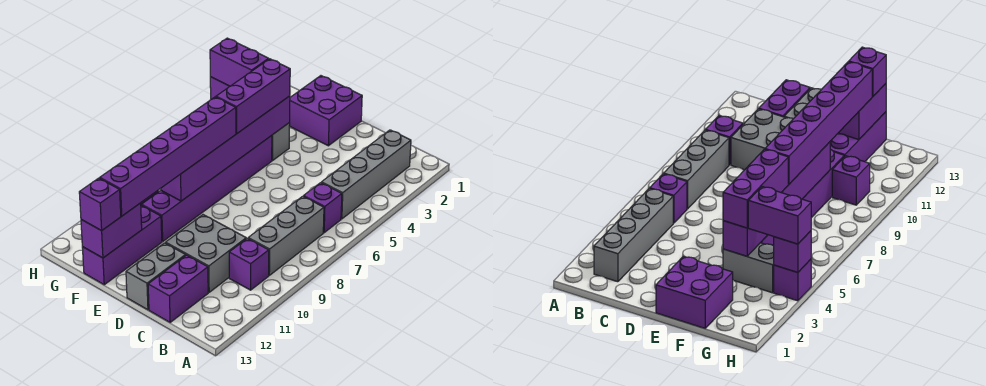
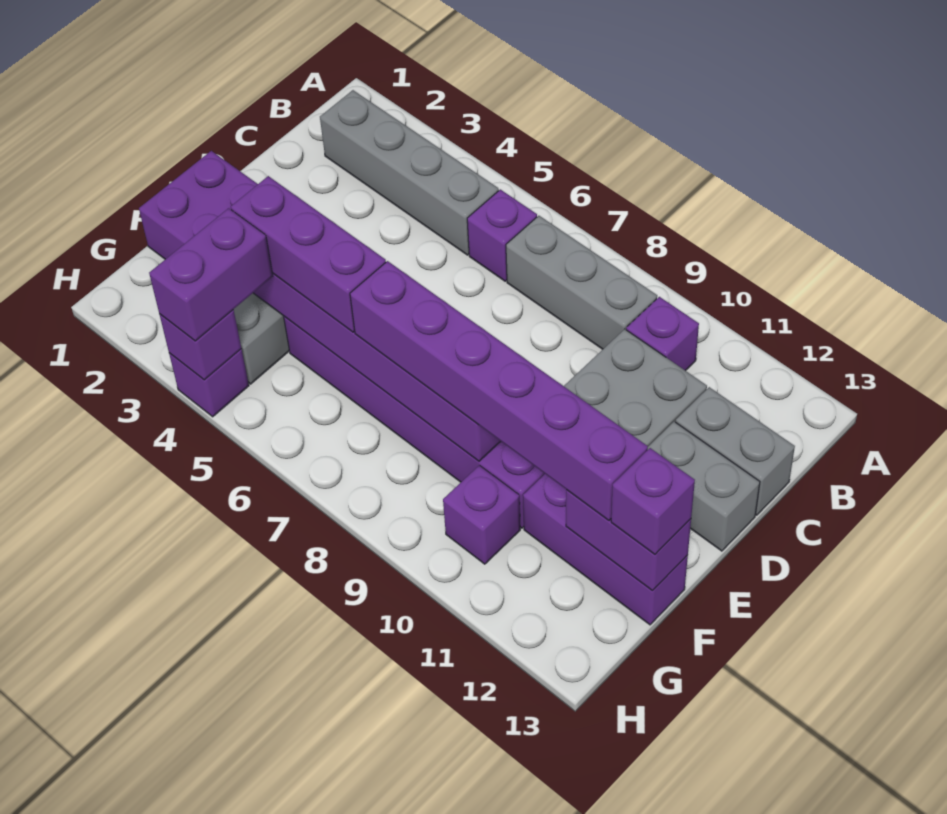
purple 1x2 brick [148,255,208,322] -> grey 1x2 brick [676,387,795,515]

